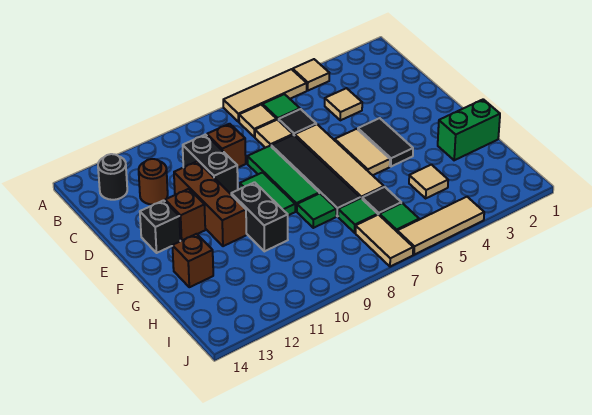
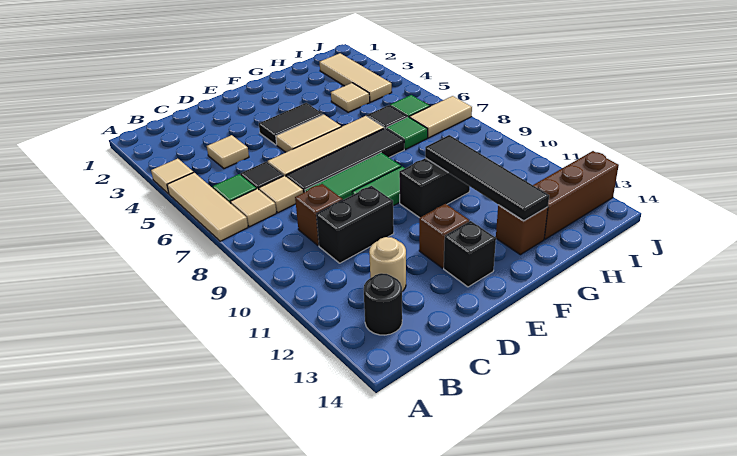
brown 1x1 round brick [139,159,168,205] -> tan 1x1 round brick [369,237,406,291]
brown 1x3 brick [174,161,246,246] -> brown 1x3 brick moved to [533,151,619,239]
green 1x2 brick [438,99,500,160] -> none
green 1x1 tile [297,193,336,228] -> none
none -> black 1x4 tile [425,135,549,221]
tan 1x3 tile [397,197,484,255] -> tan 1x3 tile moved to [320,53,392,102]

